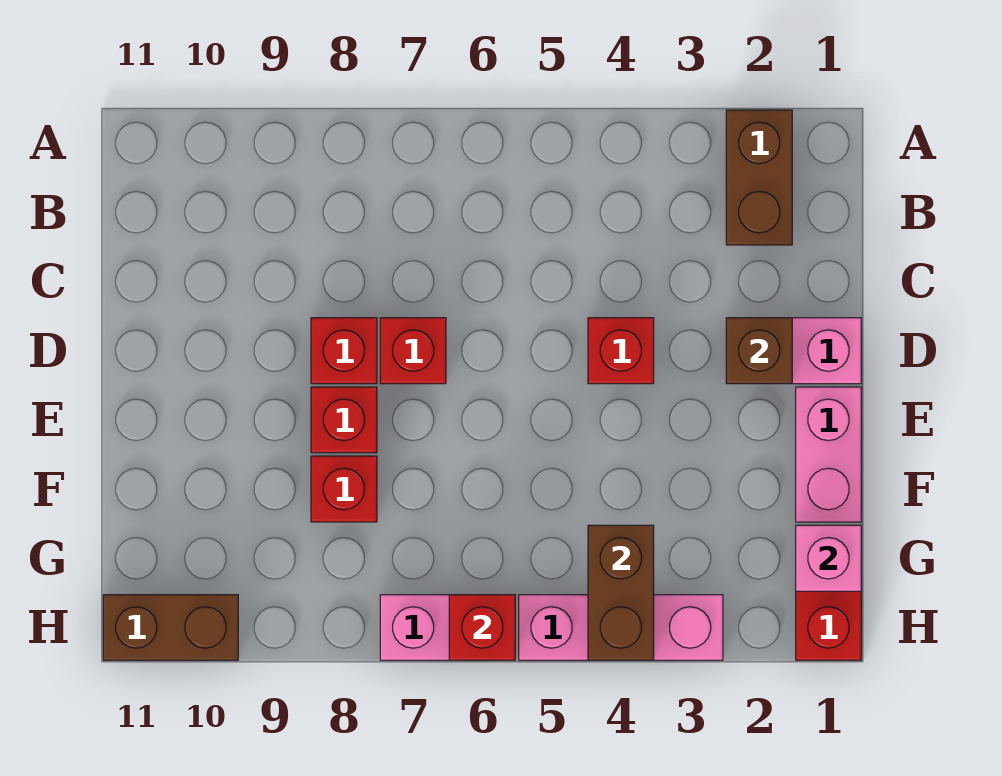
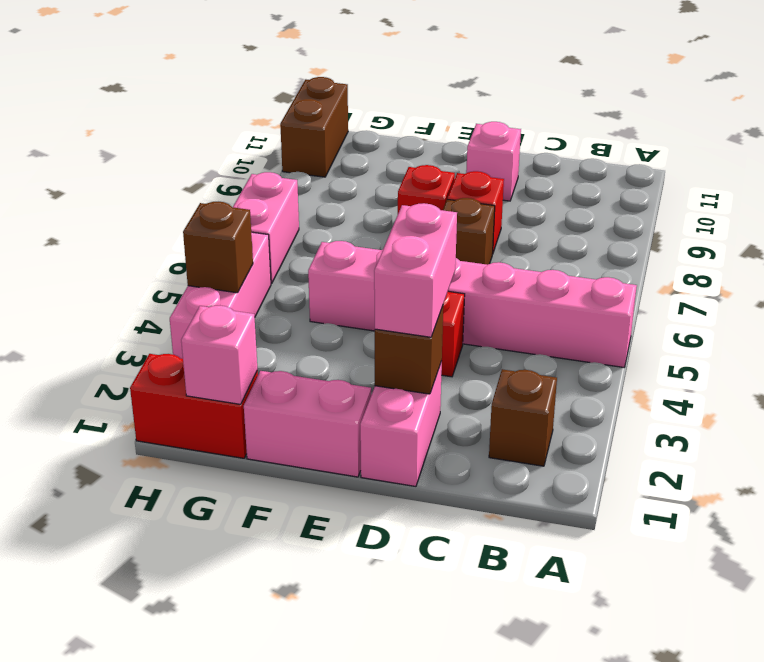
brown 1x2 brick [726,110,792,245] -> brown 1x1 brick [489,369,557,466]
none -> pink 1x6 brick [308,241,637,367]
none -> pink 1x2 brick [374,203,457,337]
red 1x1 brick [380,318,446,384] -> brown 1x1 brick [443,198,495,265]
none -> pink 1x1 brick [466,122,521,201]
red 1x1 brick [311,456,377,522] -> none
brown 1x2 brick [588,525,654,660] -> brown 1x1 brick [183,202,253,293]
red 1x1 brick [449,595,515,660] -> none

